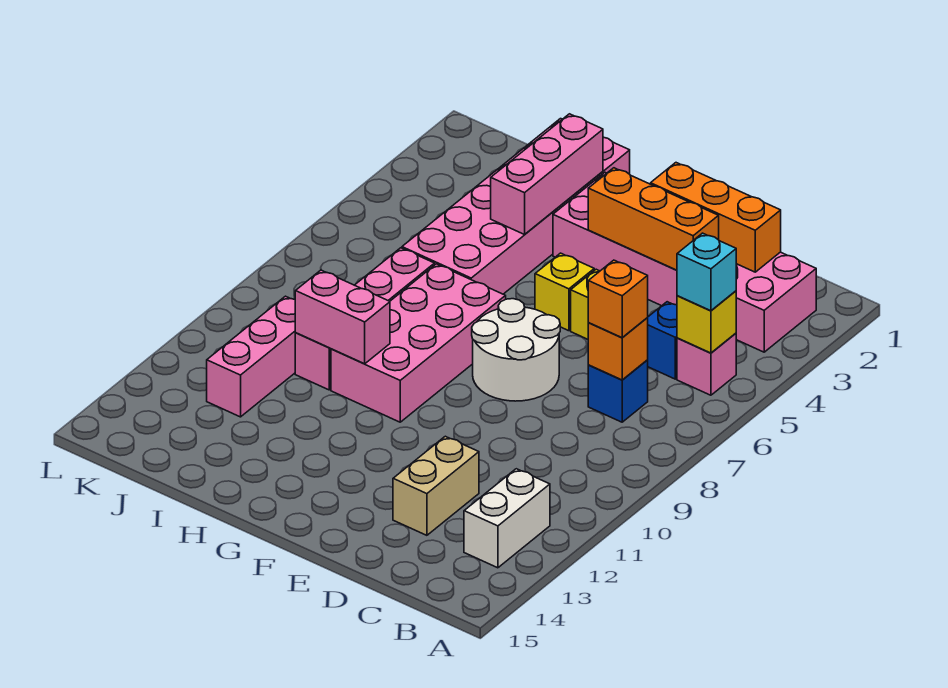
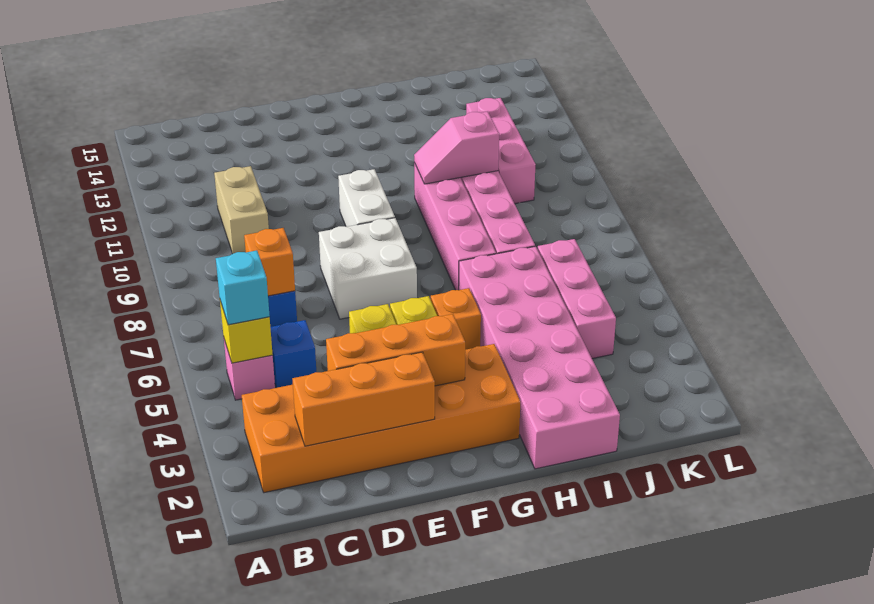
pink 2x6 brick [553,173,816,352] -> orange 2x6 brick [242,344,520,493]
white 1x2 brick [464,469,550,568] -> white 1x2 brick moved to [338,169,395,227]
orange 1x1 brick [588,260,648,338] -> orange 1x1 brick moved to [431,288,481,350]
tan 1x2 brick [393,436,479,535] -> tan 1x2 brick moved to [214,166,269,254]
white 2x2 round brick [472,299,560,401] -> white 2x2 brick [319,218,417,319]
pink 2x4 brick [331,264,506,422] -> pink 1x4 brick [414,163,496,290]
pink 1x3 brick [491,114,603,234] -> pink 1x3 brick moved to [538,239,616,359]
pink 1x2 brick [295,270,390,364] -> pink 1x2 slope [414,111,499,184]

